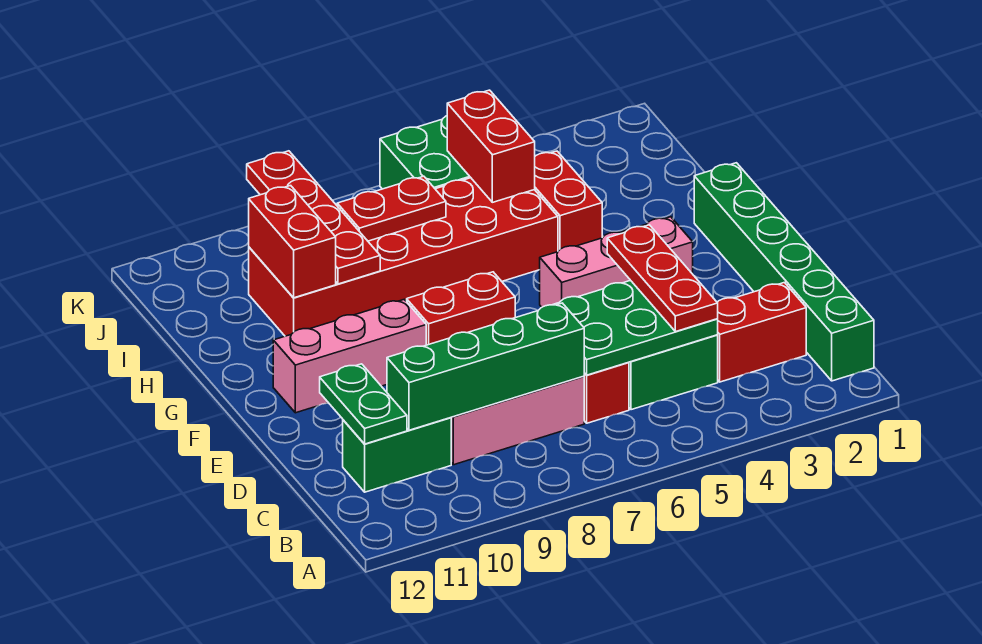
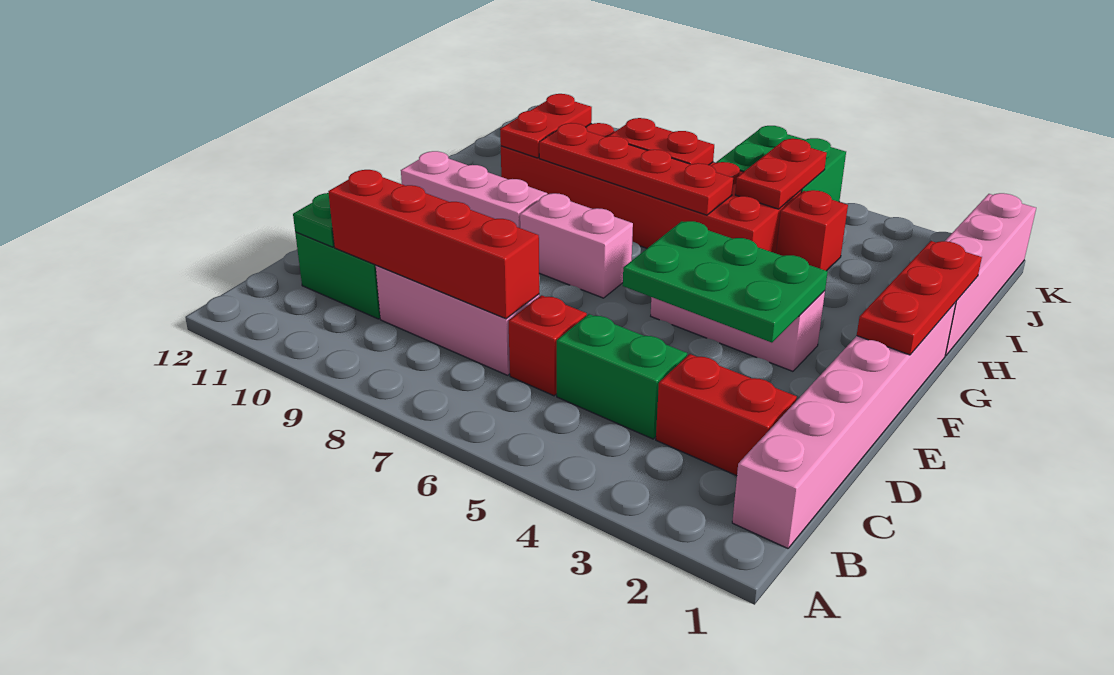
green 1x6 brick [694,163,874,381] -> pink 1x6 brick [732,302,956,548]
green 2x3 plate [553,280,718,375] -> green 2x3 plate moved to [623,221,828,343]
red 1x3 plate [607,225,718,332] -> red 1x3 plate moved to [857,241,982,355]
green 1x4 brick [387,303,584,430] -> red 1x4 brick [328,170,539,319]
red 1x2 brick [407,272,515,345] -> pink 1x2 brick [520,193,633,298]
none -> pink 1x4 brick [945,193,1036,356]
red 1x2 brick [535,151,602,251] -> red 1x1 brick [776,190,848,271]
red 1x4 plate [247,151,380,284] -> red 1x4 plate turned to [539,123,733,215]
red 1x2 brick [249,186,336,298] -> red 1x2 plate [500,94,592,158]
red 1x2 brick [447,90,535,202] -> red 1x2 plate [735,139,827,209]

